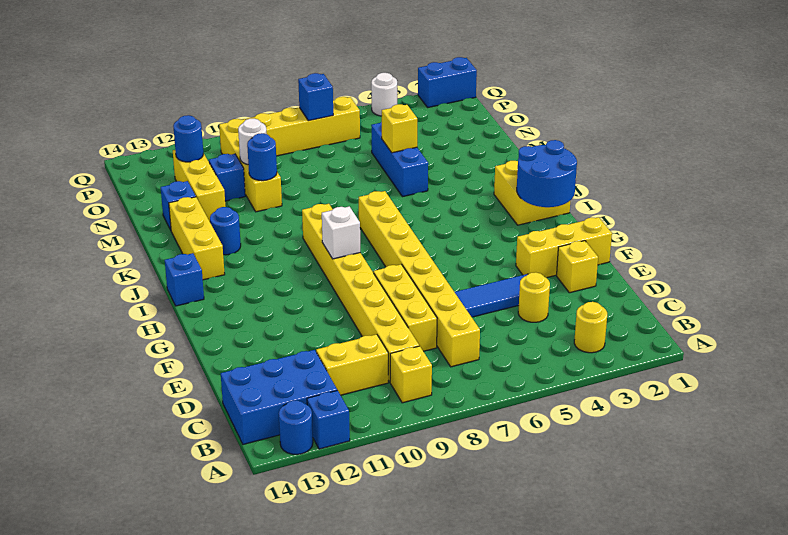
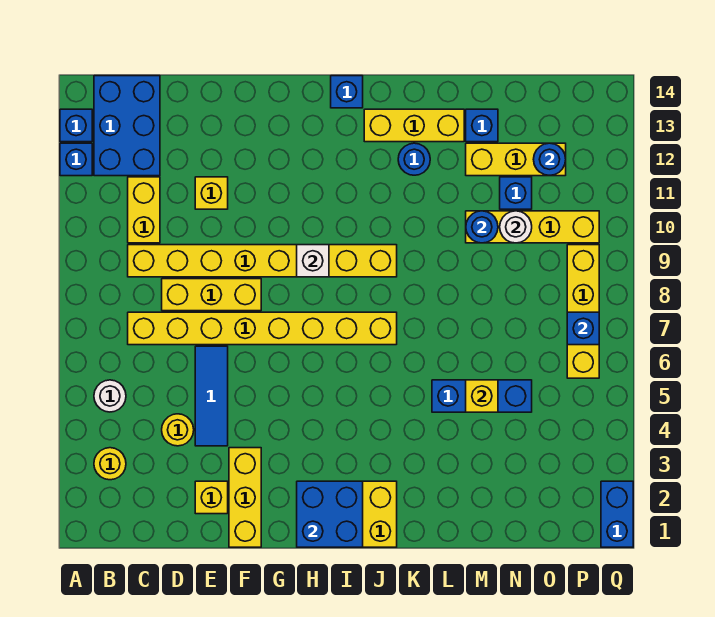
blue 1x1 round brick [279,400,313,454] -> blue 1x1 brick [60,109,92,142]
yellow 1x1 brick [390,346,432,403] -> yellow 1x1 brick moved to [195,177,228,209]
blue 2x2 round brick [517,140,577,207] -> blue 2x2 brick [297,481,363,547]
white 1x1 round brick [371,73,397,116] -> white 1x1 round brick moved to [94,380,126,412]

